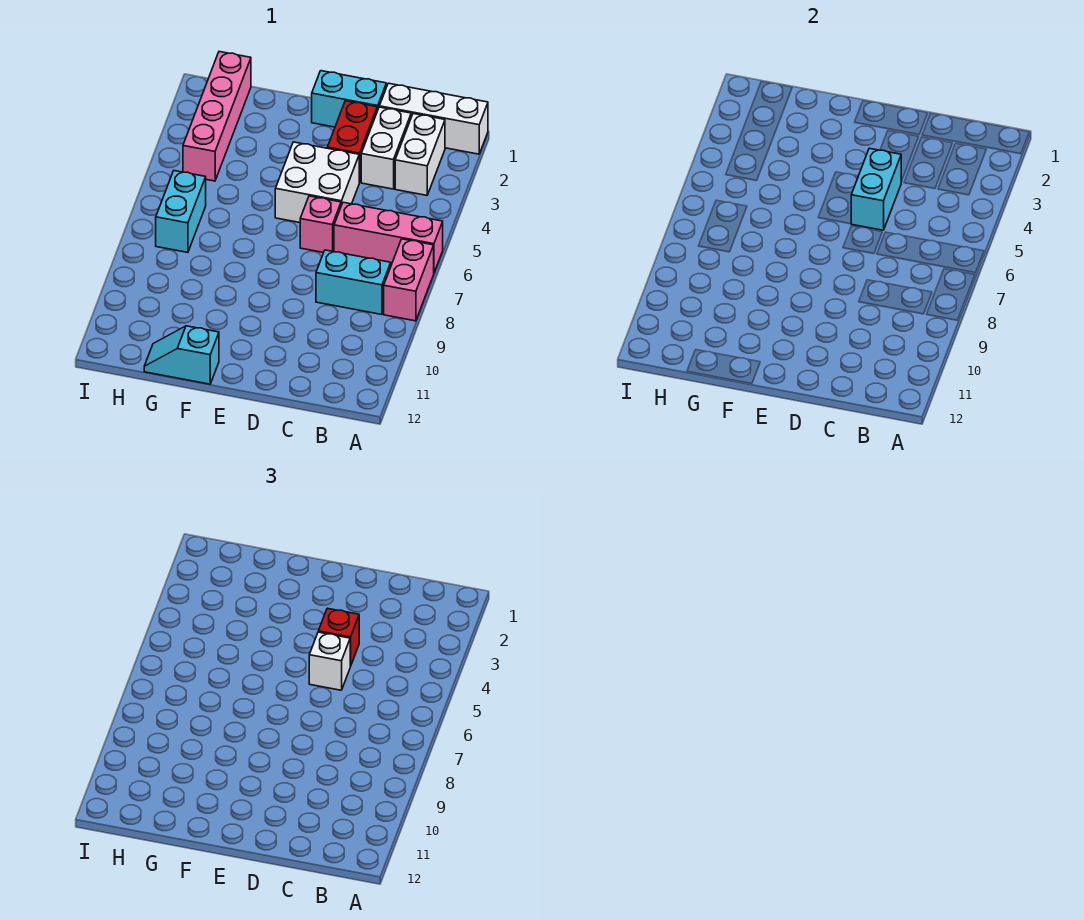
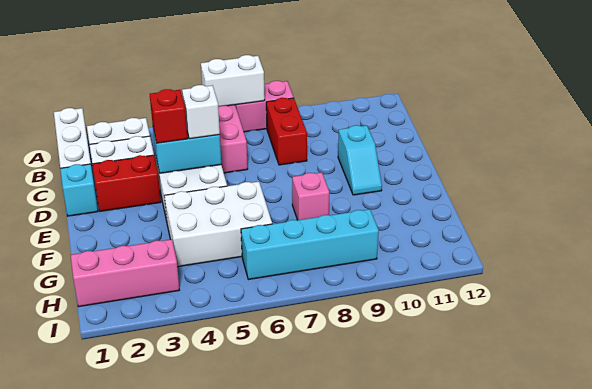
none -> white 1x2 brick [201,55,265,107]
cyan 1x2 brick [316,250,391,315] -> red 1x2 brick [266,98,307,165]
cyan 1x2 brick [312,71,386,127] -> cyan 1x1 brick [60,164,98,216]
pink 1x1 brick [300,196,341,253] -> pink 1x1 brick moved to [292,172,329,220]
none -> white 2x3 brick [164,182,272,267]
cyan 1x2 slope [144,326,219,384] -> cyan 1x2 slope moved to [338,125,382,195]
pink 1x4 brick [183,52,251,181] -> pink 1x3 brick [71,239,179,307]
cyan 1x2 brick [156,171,206,252] -> cyan 1x4 brick [241,209,379,280]

